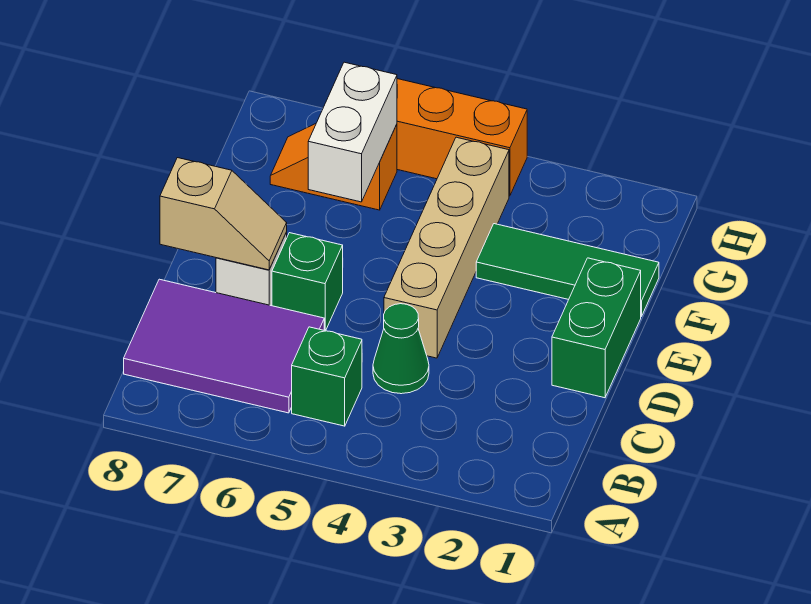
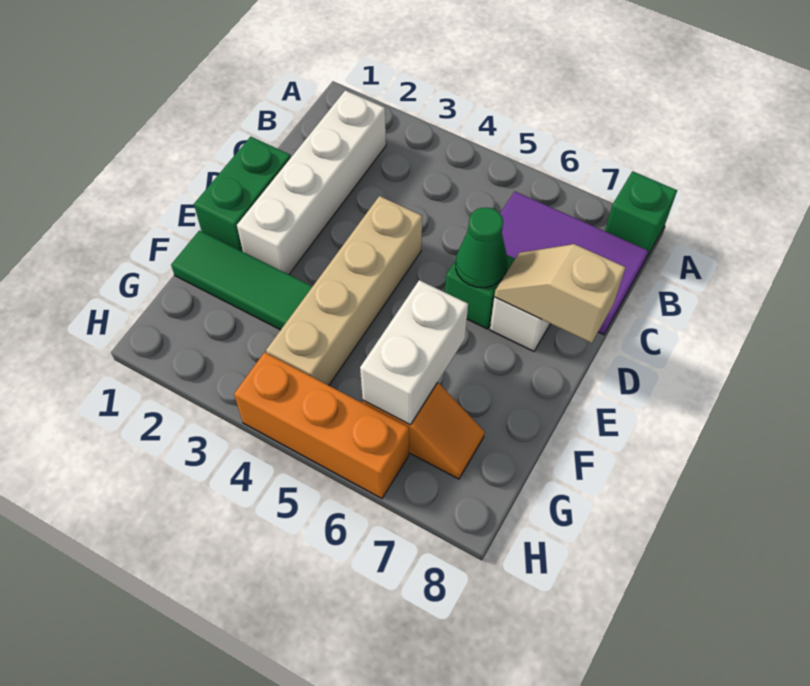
none -> white 1x4 brick [237,90,386,274]
green 1x1 brick [292,327,362,426] -> green 1x1 brick moved to [605,171,677,258]
green 1x1 cone [373,304,429,394] -> green 1x1 cone moved to [456,208,507,288]

